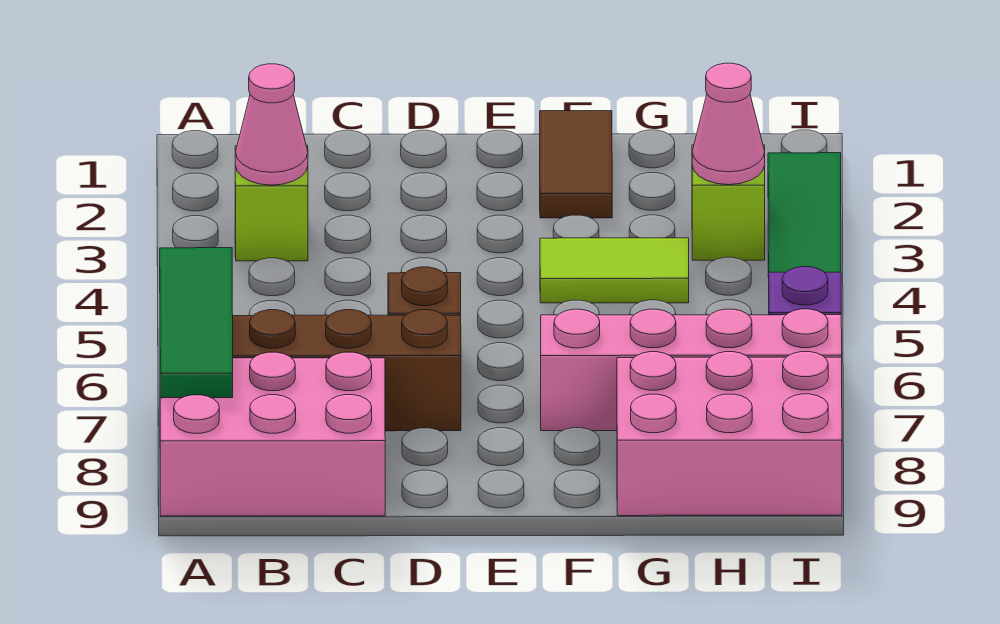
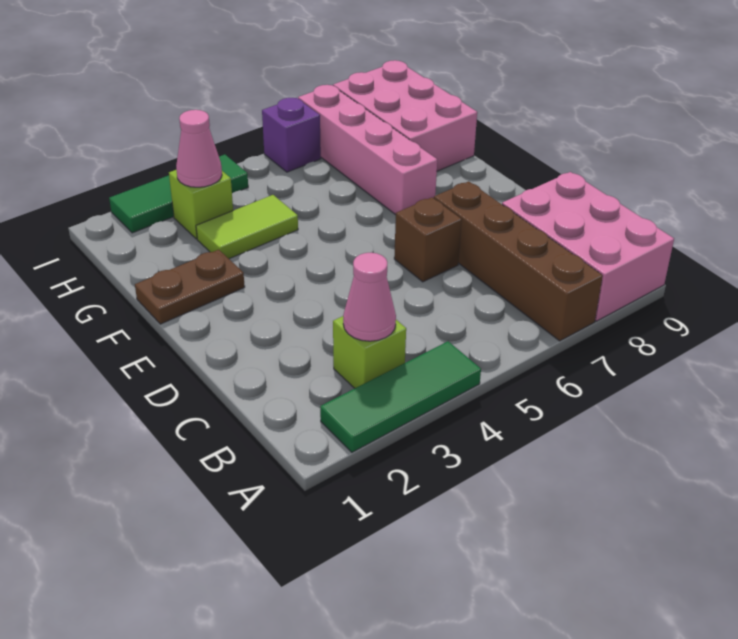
green 1x3 tile [160,248,233,398] -> green 1x3 tile moved to [320,341,481,452]
brown 1x2 tile [540,111,612,218] -> brown 1x2 plate [135,250,245,324]
lime 1x2 tile [540,238,689,303] -> lime 1x2 tile turned to [196,195,298,259]

